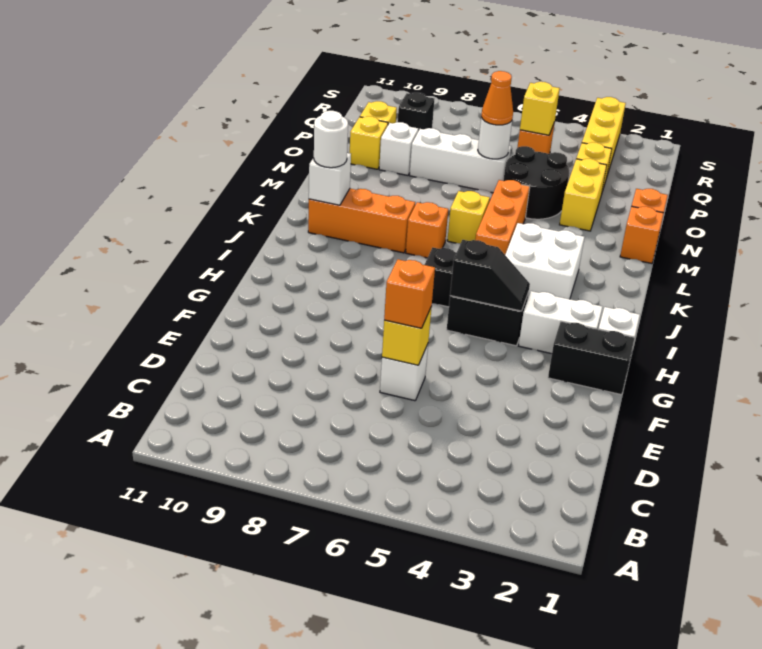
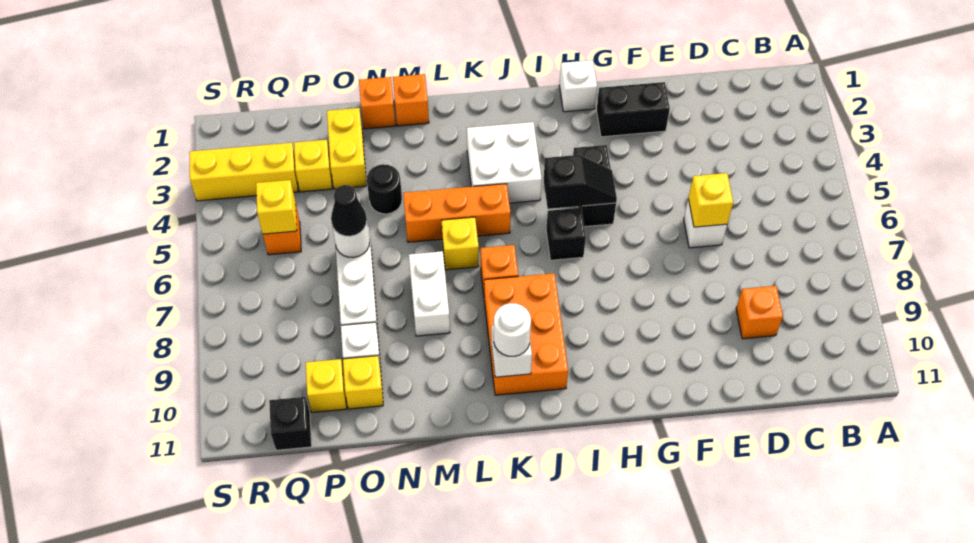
orange 1x1 brick [384,259,435,328] -> orange 1x1 brick moved to [736,286,783,339]
black 1x2 brick [548,321,635,395] -> black 1x2 brick turned to [597,82,670,137]
white 1x2 brick [519,291,602,354] -> white 1x2 brick moved to [409,251,450,336]
black 1x2 slope [450,240,530,311] -> black 1x2 slope turned to [544,155,617,209]
orange 1x3 brick [308,189,415,253] -> orange 2x3 brick [484,273,568,395]
yellow 1x2 brick [560,159,607,231] -> yellow 1x2 brick turned to [327,108,367,189]
black 2x2 round brick [503,146,569,219] -> black 1x1 round brick [367,164,402,214]
orange 1x1 cone [481,71,513,125] -> black 1x1 cone [331,185,367,236]
black 1x1 brick [398,92,434,131] -> black 1x1 brick moved to [269,397,312,450]

